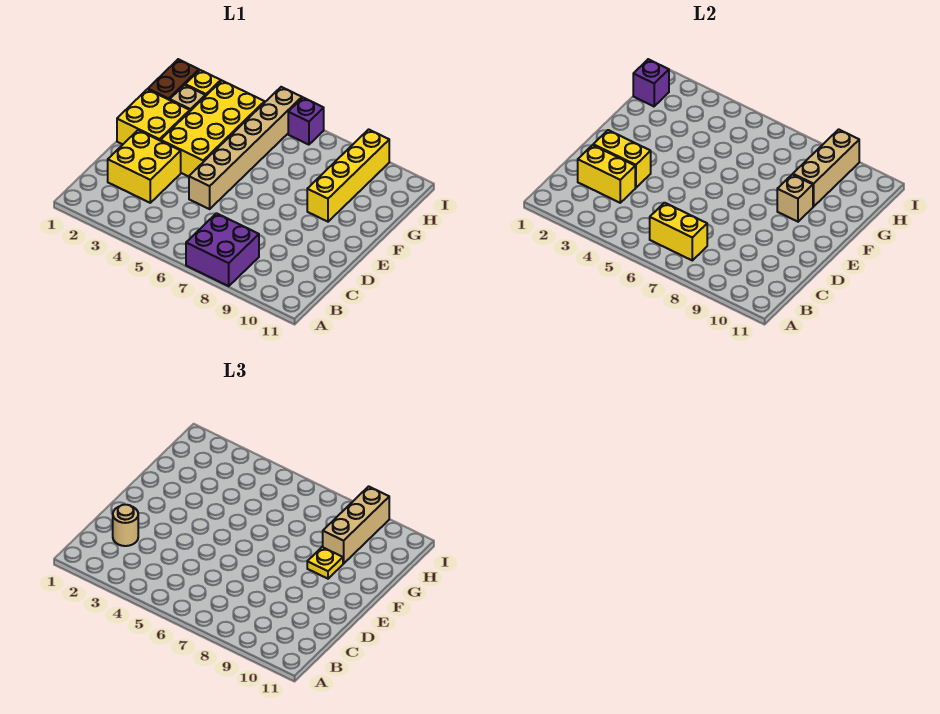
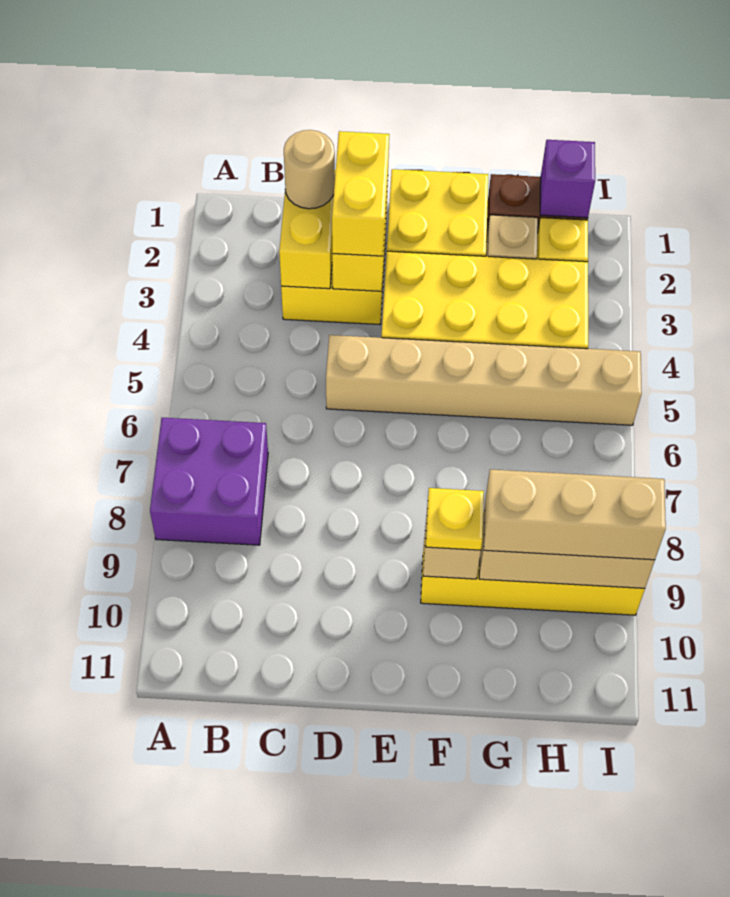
yellow 1x2 brick [650,203,707,260] -> yellow 1x2 brick moved to [332,131,389,256]
purple 1x1 brick [288,98,324,145] -> none

